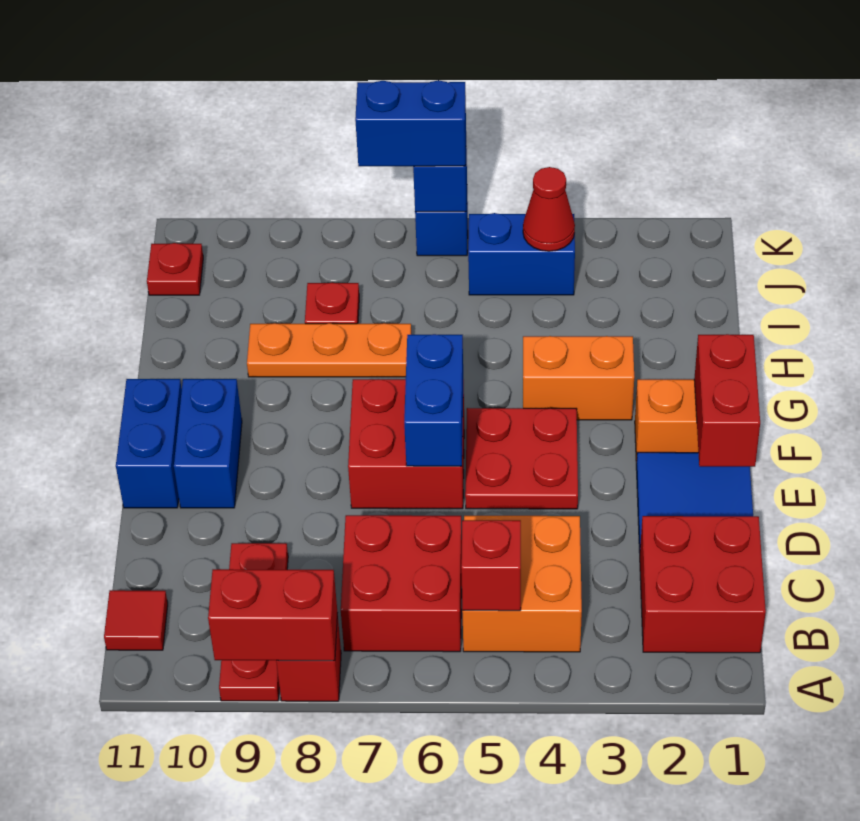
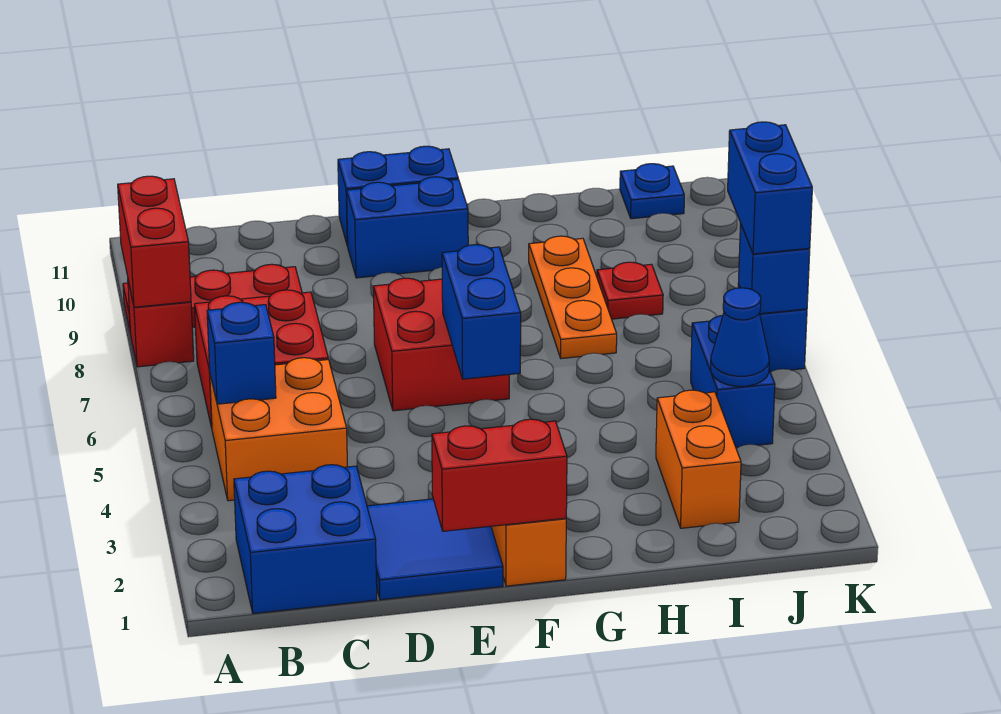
red 2x2 brick [640,516,766,653] -> blue 2x2 brick [234,465,377,614]
red 1x1 brick [461,520,521,611] -> blue 1x1 brick [207,302,276,404]
red 1x1 tile [104,590,168,650] -> none
red 2x2 plate [465,408,578,509] -> none
blue 1x2 brick [404,334,463,466] -> blue 1x2 brick turned to [442,245,521,379]
orange 1x2 brick [523,336,634,420] -> orange 1x2 brick moved to [656,390,741,528]
red 1x1 cone [523,167,575,251] -> blue 1x1 cone [711,288,769,386]
red 1x1 plate [147,243,203,295] -> blue 1x1 plate [620,164,684,219]

